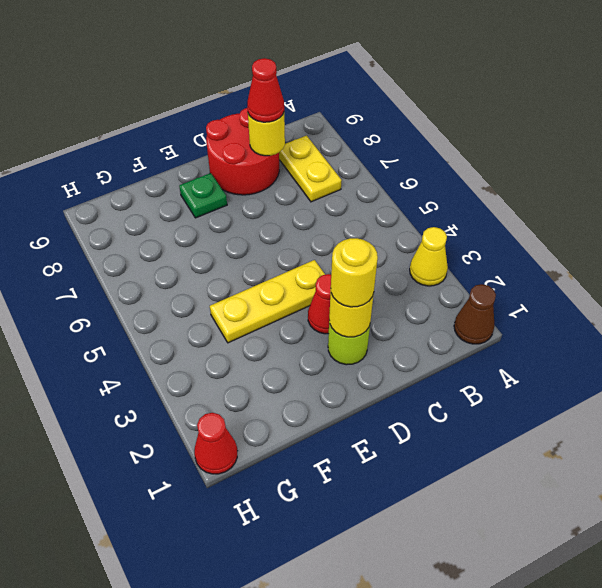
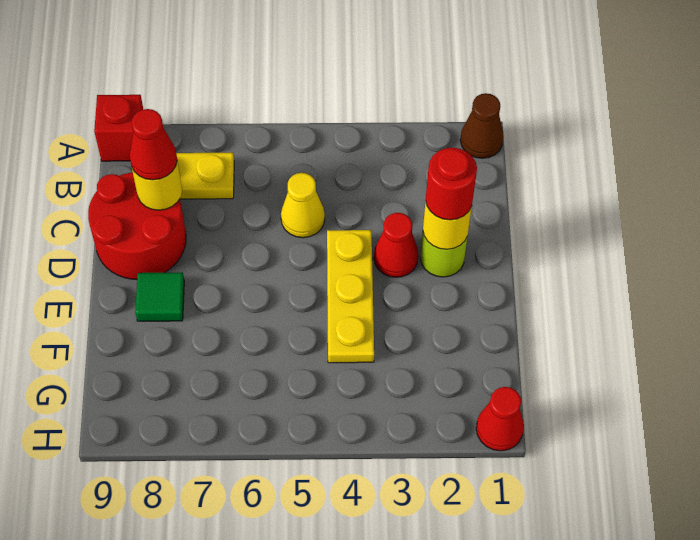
yellow 1x1 cone [410,227,448,286] -> yellow 1x1 cone moved to [281,173,325,238]
none -> red 1x1 brick [94,95,143,161]
yellow 1x1 round brick [331,238,378,307] -> red 1x1 round brick [426,148,477,220]
green 1x1 plate [179,173,227,218] -> green 1x1 tile [135,272,184,321]

